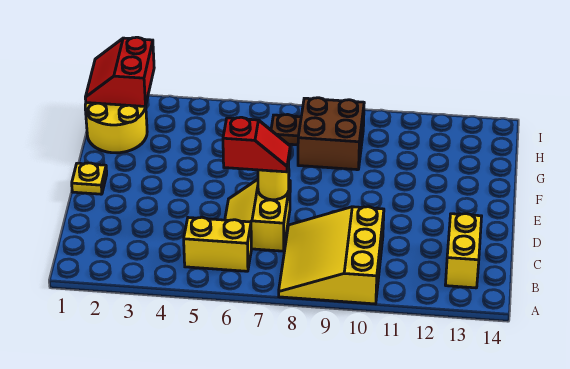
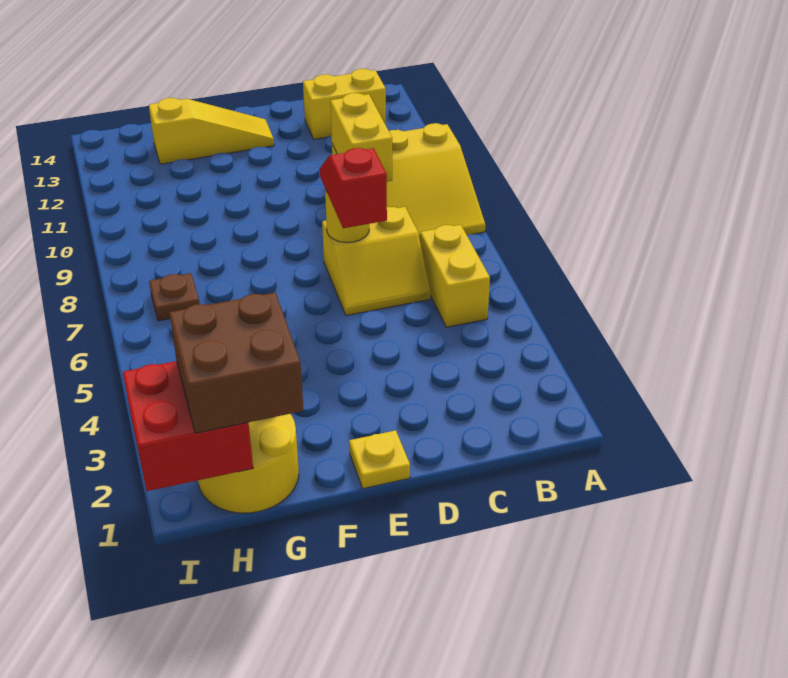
none -> yellow 1x2 brick [330,93,392,182]
none -> yellow 1x3 slope [149,98,274,164]
brown 2x2 brick [298,98,364,170] -> brown 2x2 brick moved to [169,293,304,433]
red 2x2 slope [85,37,154,107] -> red 2x2 brick [123,361,253,491]

